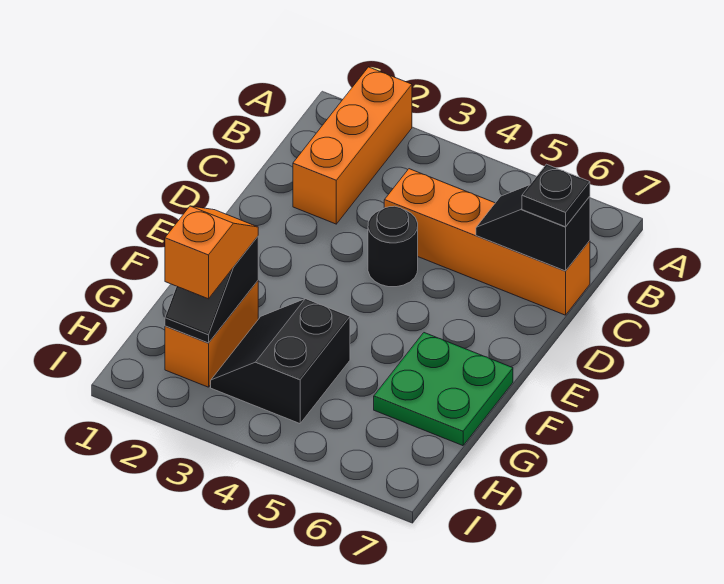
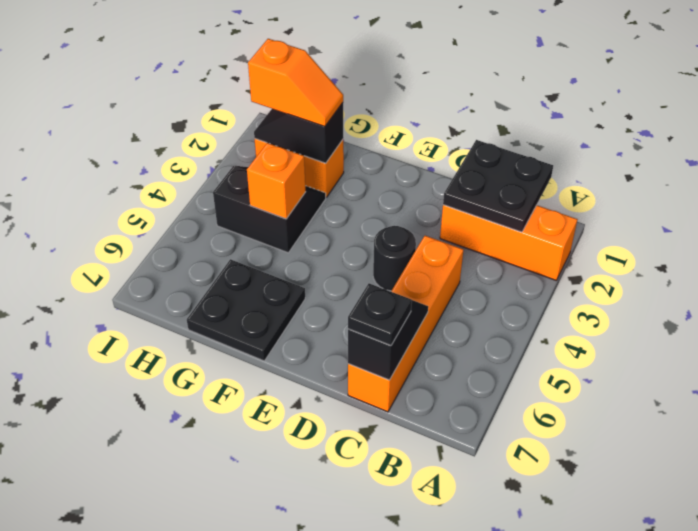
none -> black 2x2 plate [443,140,553,232]
green 2x2 plate [374,333,513,446] -> black 2x2 plate [187,259,305,361]
none -> orange 1x1 brick [247,143,306,219]

